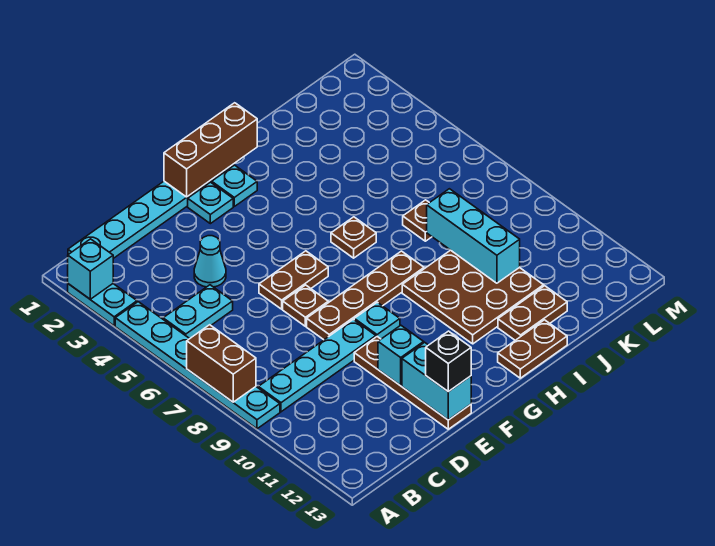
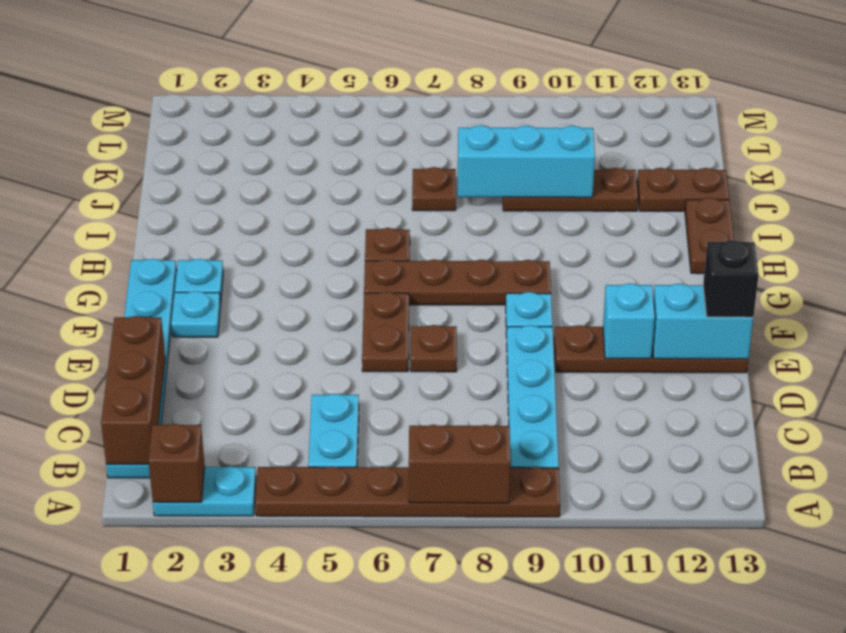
cyan 1x1 brick [68,239,113,299] -> brown 1x1 brick [148,424,205,502]
cyan 1x6 plate [115,302,280,429] -> brown 1x6 plate [255,466,560,517]
cyan 1x1 cone [194,236,226,287] -> none
brown 1x4 plate [307,251,424,340] -> brown 1x4 plate turned to [364,259,551,305]
brown 1x3 brick [164,103,257,197] -> brown 1x3 brick moved to [101,316,165,464]
brown 3x3 plate [402,250,544,344] -> brown 1x3 plate [503,168,638,211]
brown 1x2 plate [498,286,567,340] -> brown 1x2 plate turned to [637,168,729,211]

